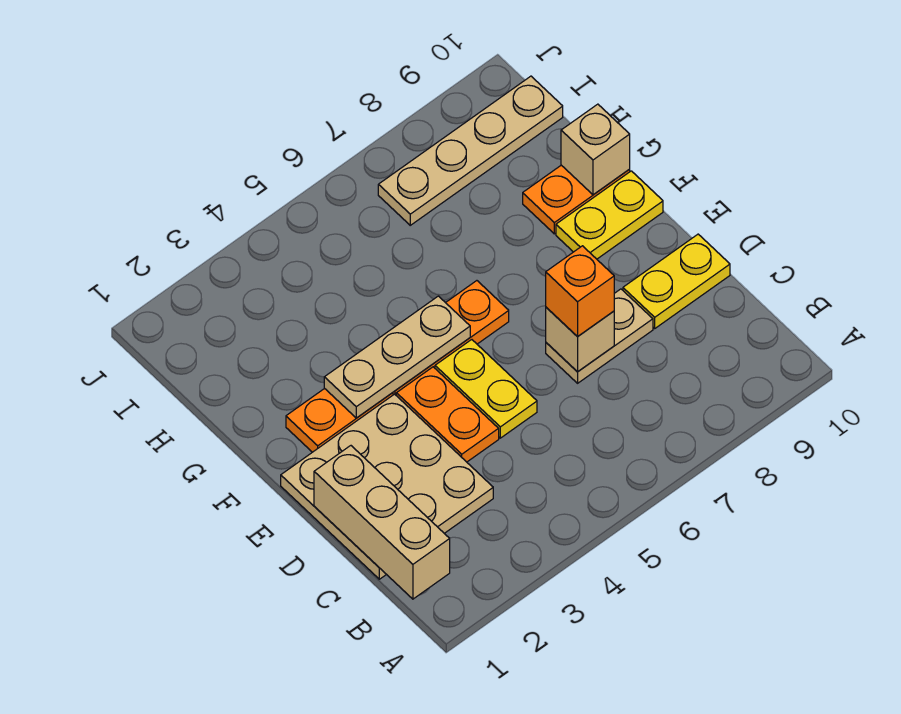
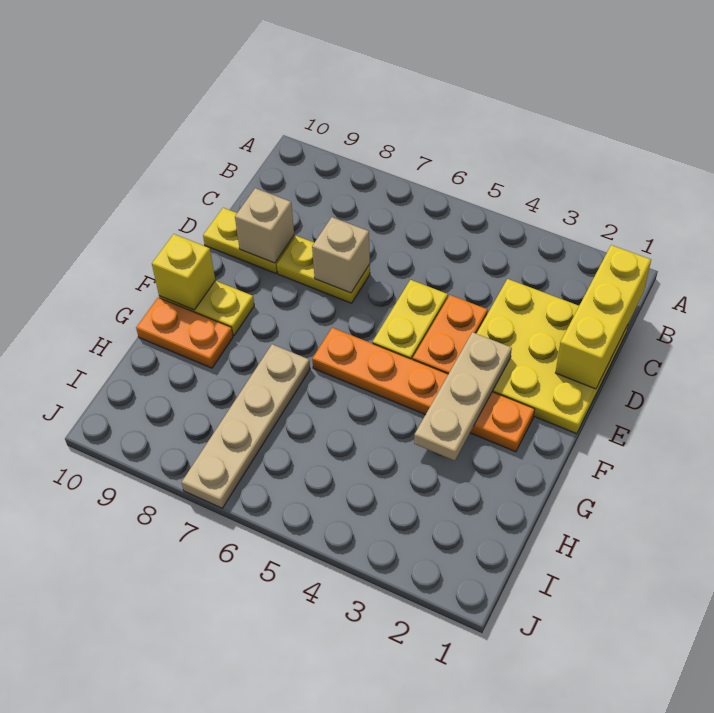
tan 1x3 brick [314,446,450,599] -> yellow 1x3 brick [556,245,651,389]
tan 3x3 plate [281,394,493,579] -> yellow 3x3 plate [477,279,628,434]
tan 1x2 plate [546,289,653,383] -> yellow 1x2 plate [277,236,370,303]
orange 1x1 brick [546,246,614,337] -> none
tan 1x3 plate [324,296,470,418] -> tan 1x3 plate turned to [414,332,512,461]
none -> yellow 1x1 brick [152,234,215,310]
tan 1x1 brick [561,104,630,195] -> tan 1x1 brick moved to [235,188,294,263]
tan 1x4 plate [378,76,563,225] -> tan 1x4 plate turned to [182,344,310,508]

